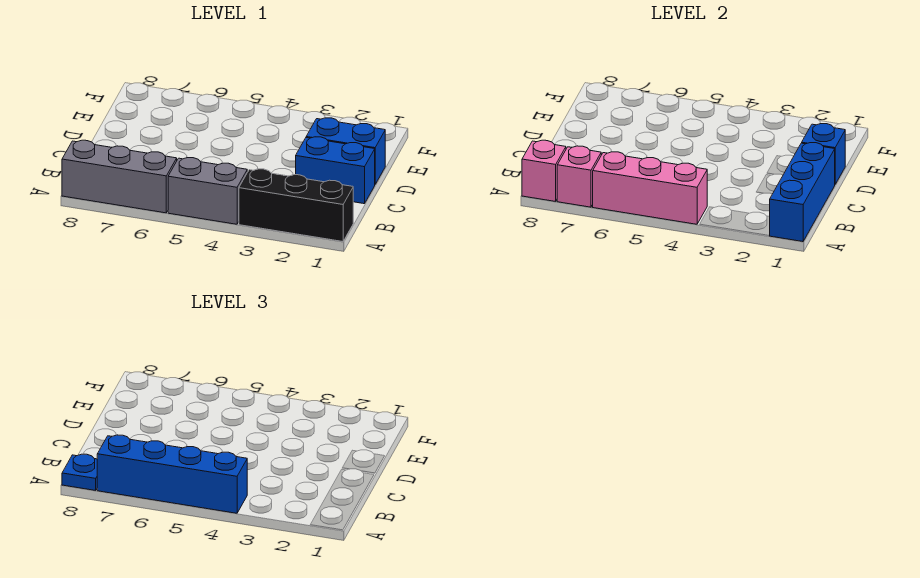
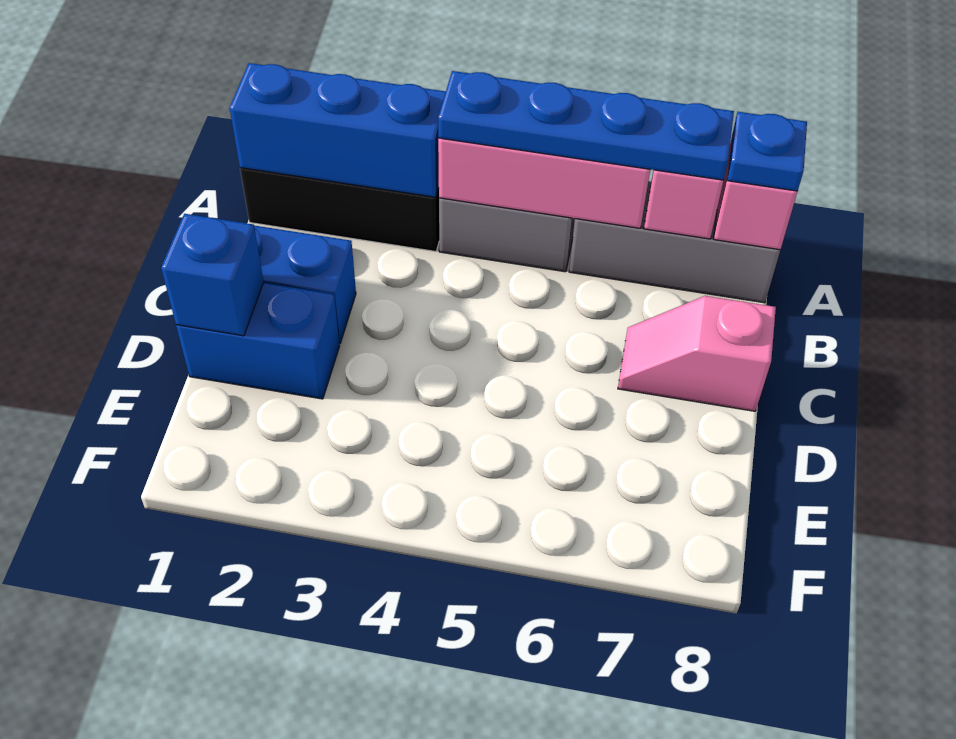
blue 1x3 brick [770,143,835,242] -> blue 1x3 brick turned to [230,63,446,197]
blue 1x4 brick [97,435,247,513] -> blue 1x4 plate [438,71,734,180]
none -> pink 1x2 slope [618,296,776,411]

